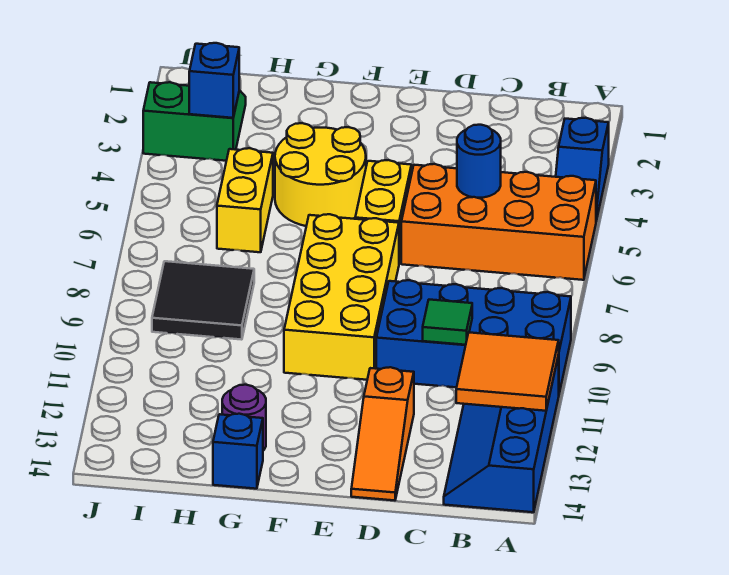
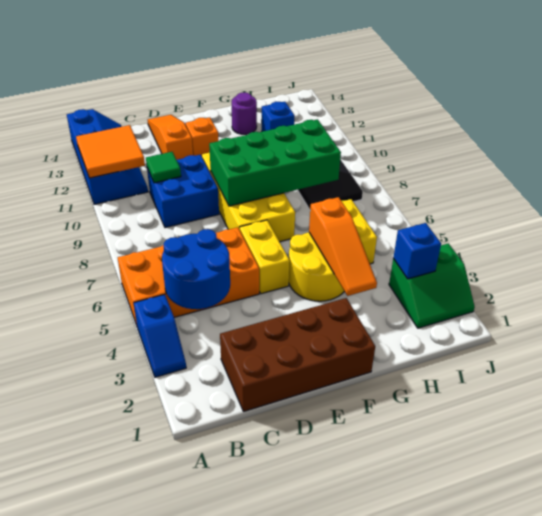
blue 1x2 slope [556,118,609,221] -> blue 1x2 slope turned to [134,294,186,377]
blue 2x4 brick [376,280,571,393] -> blue 2x2 brick [147,155,219,228]
none -> brown 2x4 brick [220,298,375,411]
blue 1x1 round brick [457,125,501,198] -> blue 2x2 round brick [162,229,230,309]
none -> green 2x4 brick [209,119,341,206]
none -> orange 1x1 brick [186,117,219,156]
none -> orange 1x3 slope [309,197,377,296]
blue 1x1 brick [213,414,263,489] -> blue 1x1 brick moved to [262,102,295,132]

